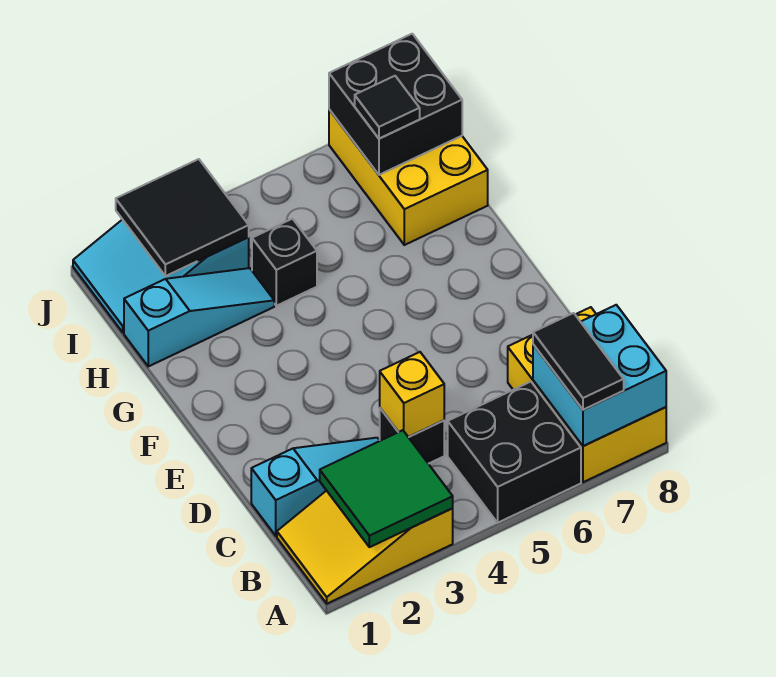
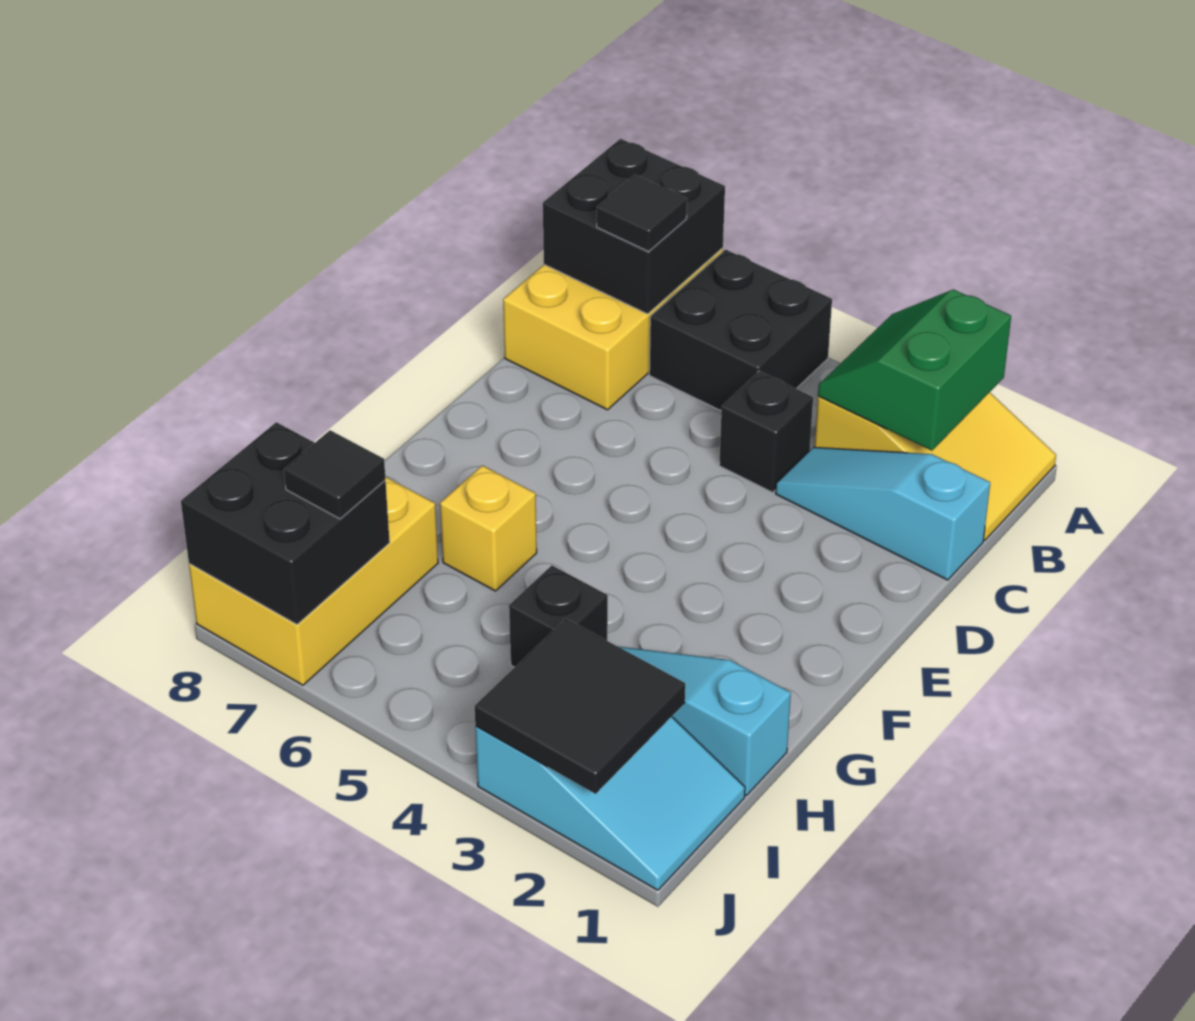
green 2x2 tile [320,430,453,547] -> green 2x2 slope [818,289,1011,451]
cyan 2x2 brick [533,305,666,446] -> black 2x2 brick [543,139,725,314]
black 1x2 tile [533,313,624,410] -> black 1x1 tile [597,175,687,251]
yellow 1x1 brick [380,352,444,437] -> yellow 1x1 brick moved to [440,465,537,591]

